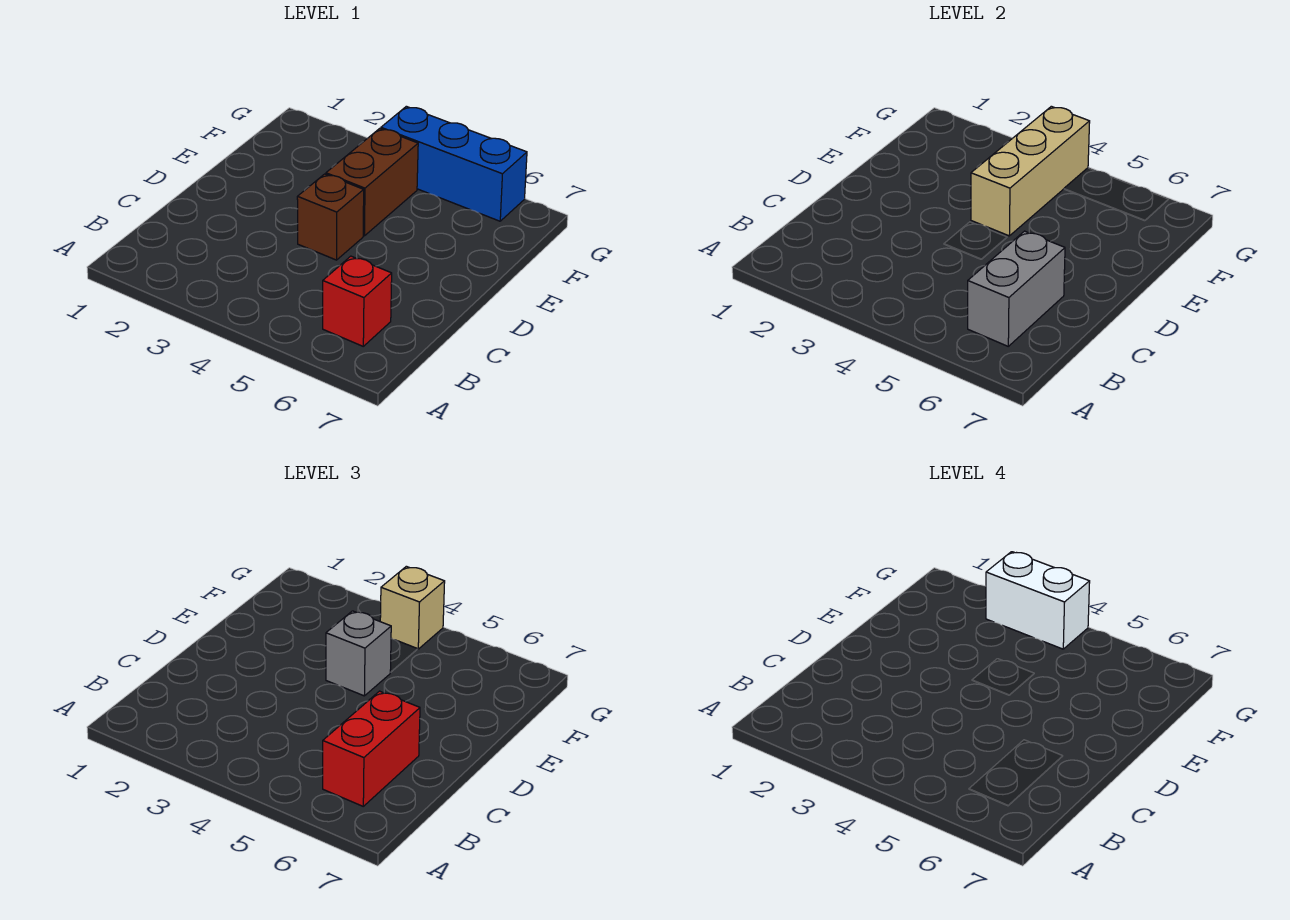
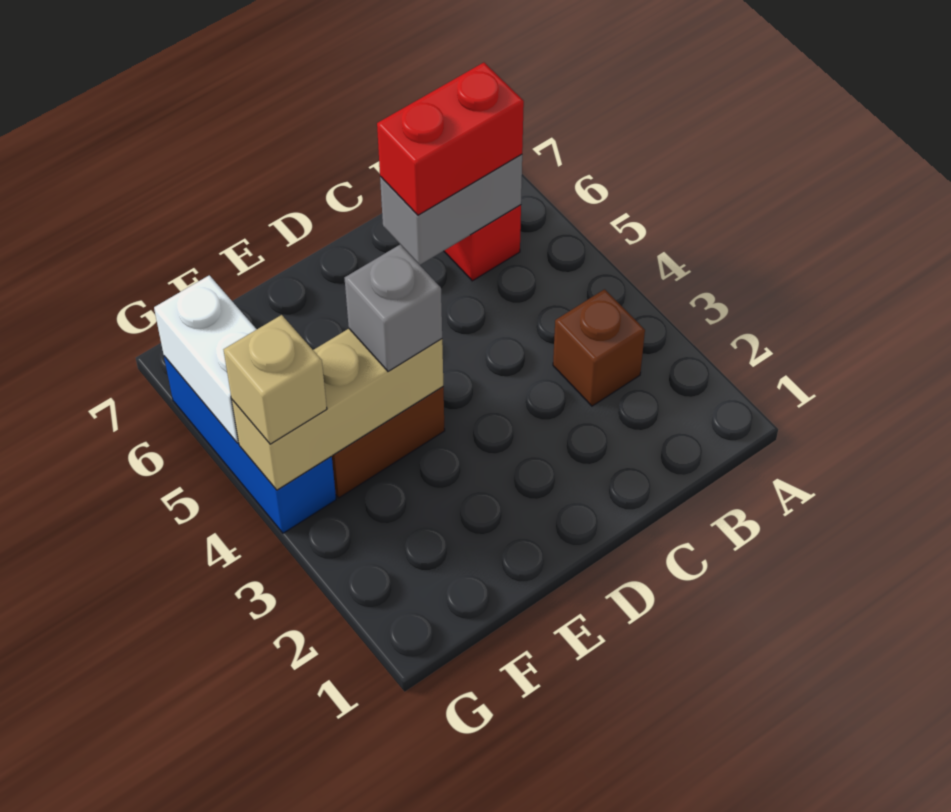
brown 1x1 brick [297,174,364,260] -> brown 1x1 brick moved to [553,289,645,406]
white 1x2 brick [986,552,1090,649] -> white 1x2 brick moved to [154,275,257,443]

